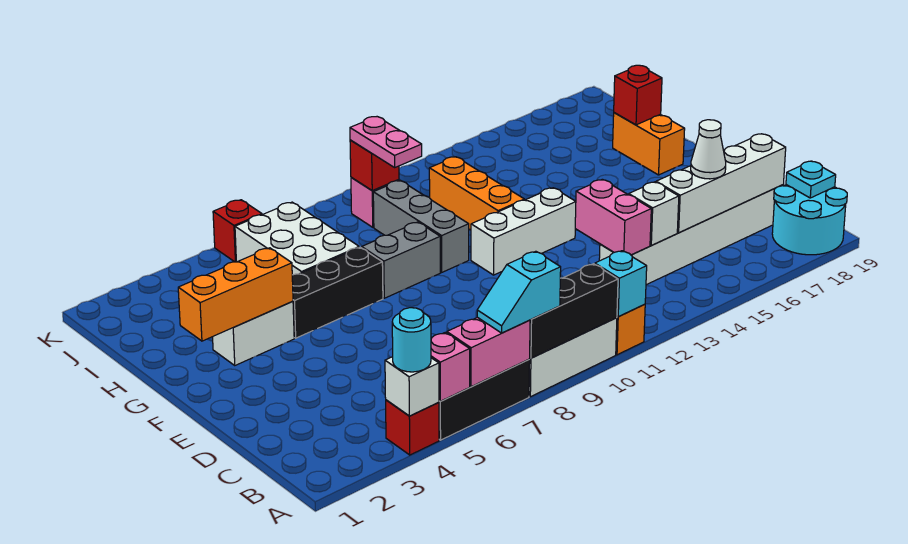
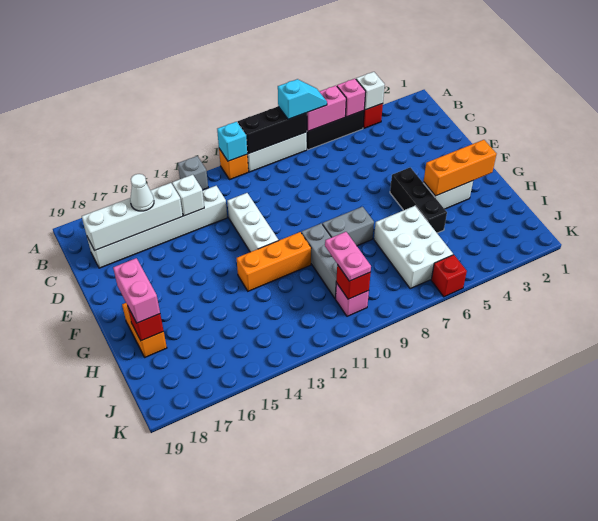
cyan 1x1 round brick [392,308,431,372] -> none
none -> grey 1x1 brick [178,156,208,190]
cyan 2x2 round brick [772,185,847,255] -> none
cyan 1x1 plate [786,161,836,198] -> none
pink 1x2 brick [575,179,651,255] -> pink 1x2 brick moved to [113,258,160,323]
white 1x3 brick [471,188,576,275] -> white 1x3 brick turned to [227,193,279,252]
black 1x3 brick [292,247,383,338] -> black 1x3 brick turned to [390,167,447,233]
orange 1x3 brick [429,157,525,230] -> orange 1x3 brick turned to [237,232,311,291]

